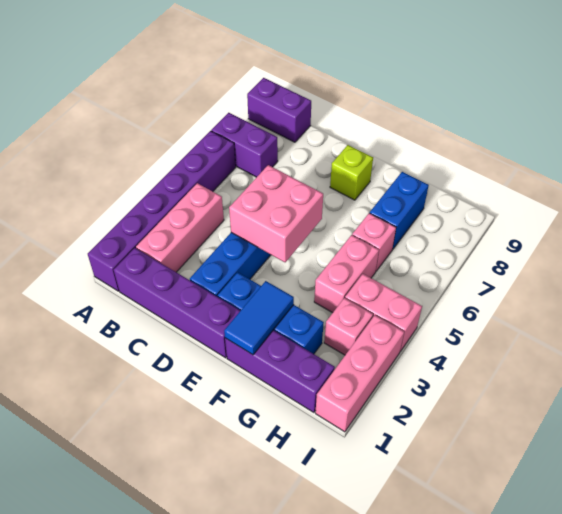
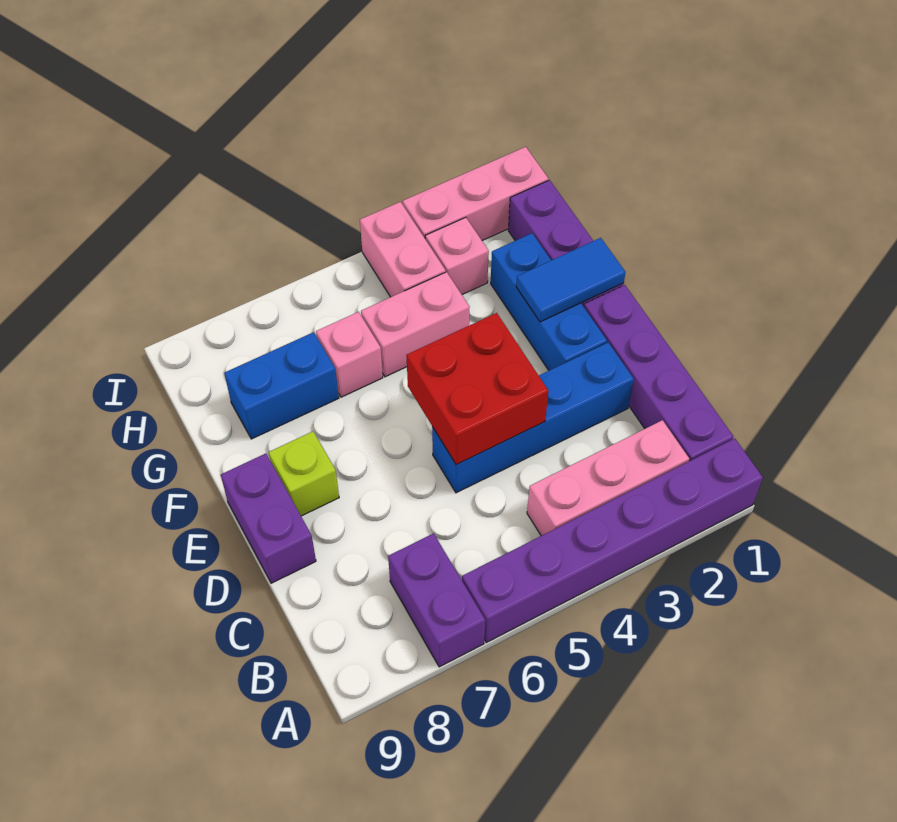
purple 1x2 brick [247,78,311,142] -> purple 1x2 brick moved to [221,453,316,583]
pink 2x2 brick [229,165,323,262] -> red 2x2 brick [406,313,548,465]

